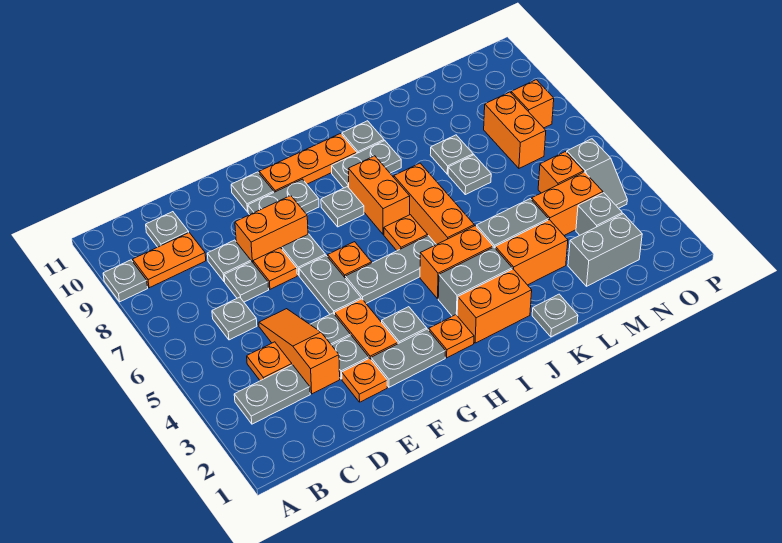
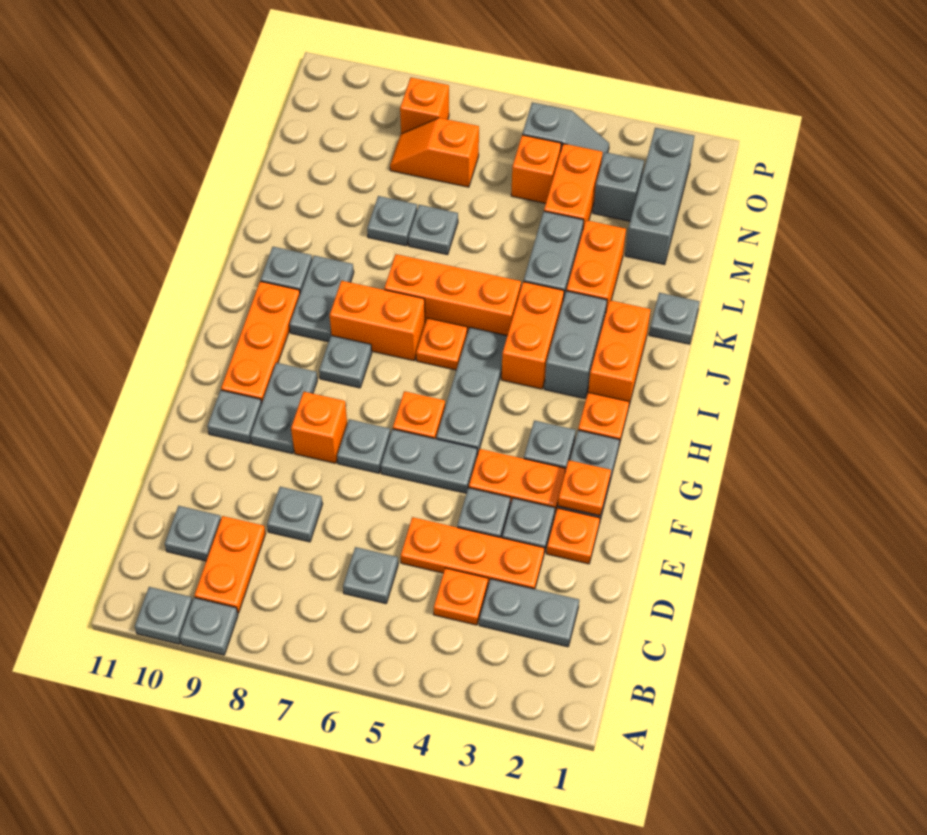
grey 1x2 plate [234,365,310,424] -> grey 1x2 plate turned to [479,579,579,647]
orange 1x3 slope [259,309,340,394] -> orange 1x3 plate [401,517,544,589]
grey 1x1 plate [224,261,269,302] -> grey 1x1 plate moved to [135,587,192,644]
orange 1x1 plate [253,248,297,289] -> orange 1x1 plate moved to [558,460,611,516]
orange 1x2 brick [235,196,308,262] -> orange 1x1 brick [291,392,347,463]
grey 1x2 brick [568,214,642,286] -> grey 1x3 brick [625,128,694,265]
orange 1x2 brick [484,92,546,168] -> orange 1x2 slope [390,118,479,187]

